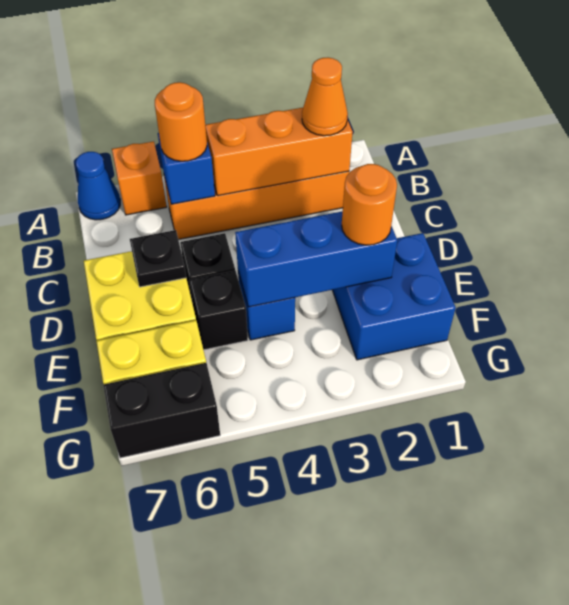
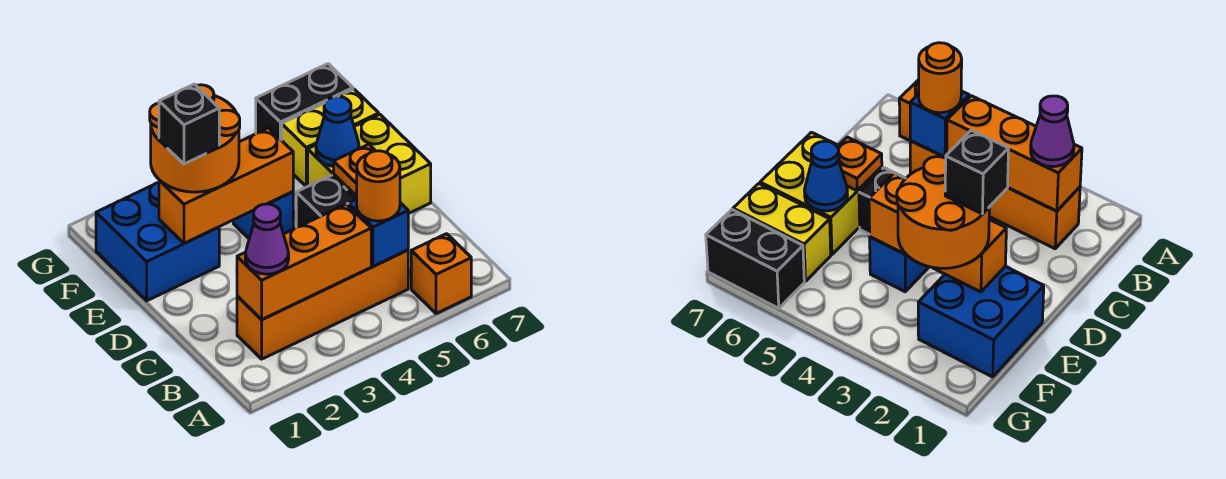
blue 1x1 cone [76,152,120,220] -> blue 1x1 cone moved to [316,96,359,166]
orange 1x1 cone [302,58,348,136] -> purple 1x1 cone [245,204,289,274]
black 1x1 plate [130,230,186,287] -> orange 1x1 plate [334,144,375,196]
blue 1x3 brick [235,211,397,307] -> orange 1x3 brick [159,128,293,243]
orange 1x1 round brick [342,164,397,245] -> orange 2x2 round brick [150,85,240,192]
black 1x1 brick [189,270,248,350] -> black 1x1 brick moved to [159,84,219,164]

